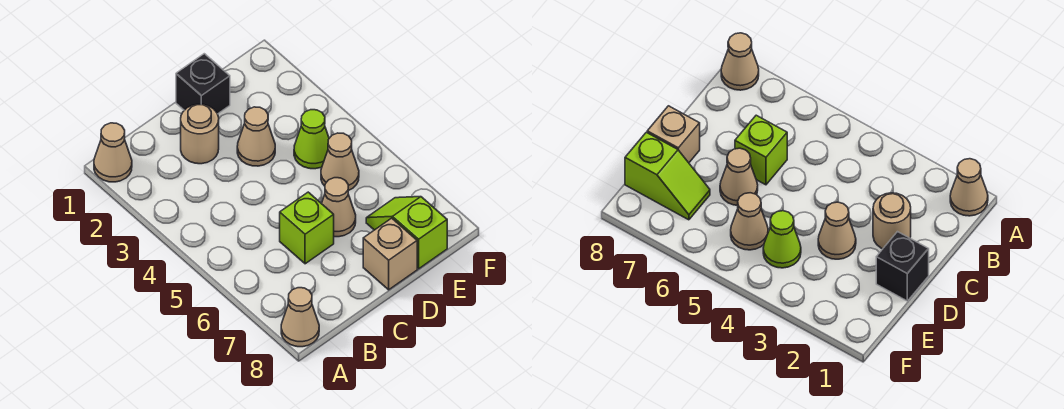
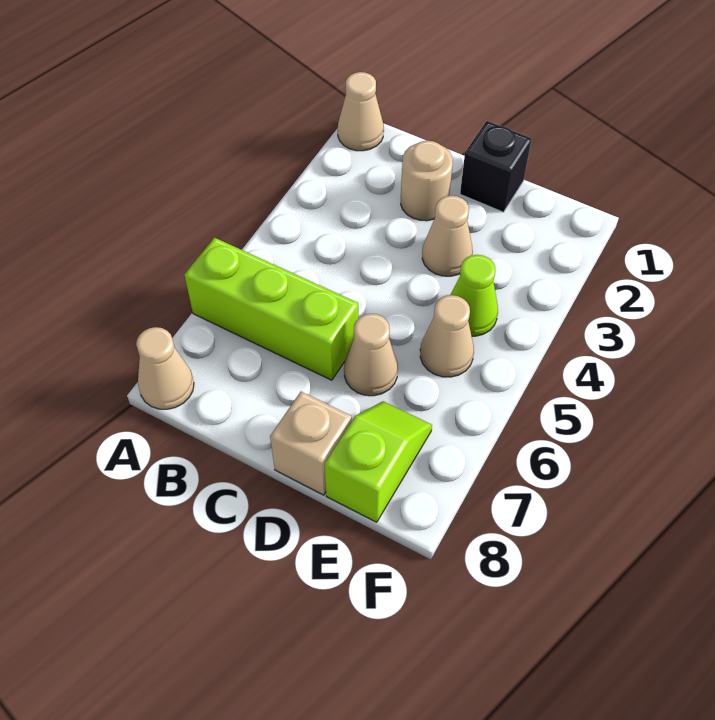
lime 1x1 brick [280,192,334,264] -> lime 1x3 brick [184,238,358,380]

